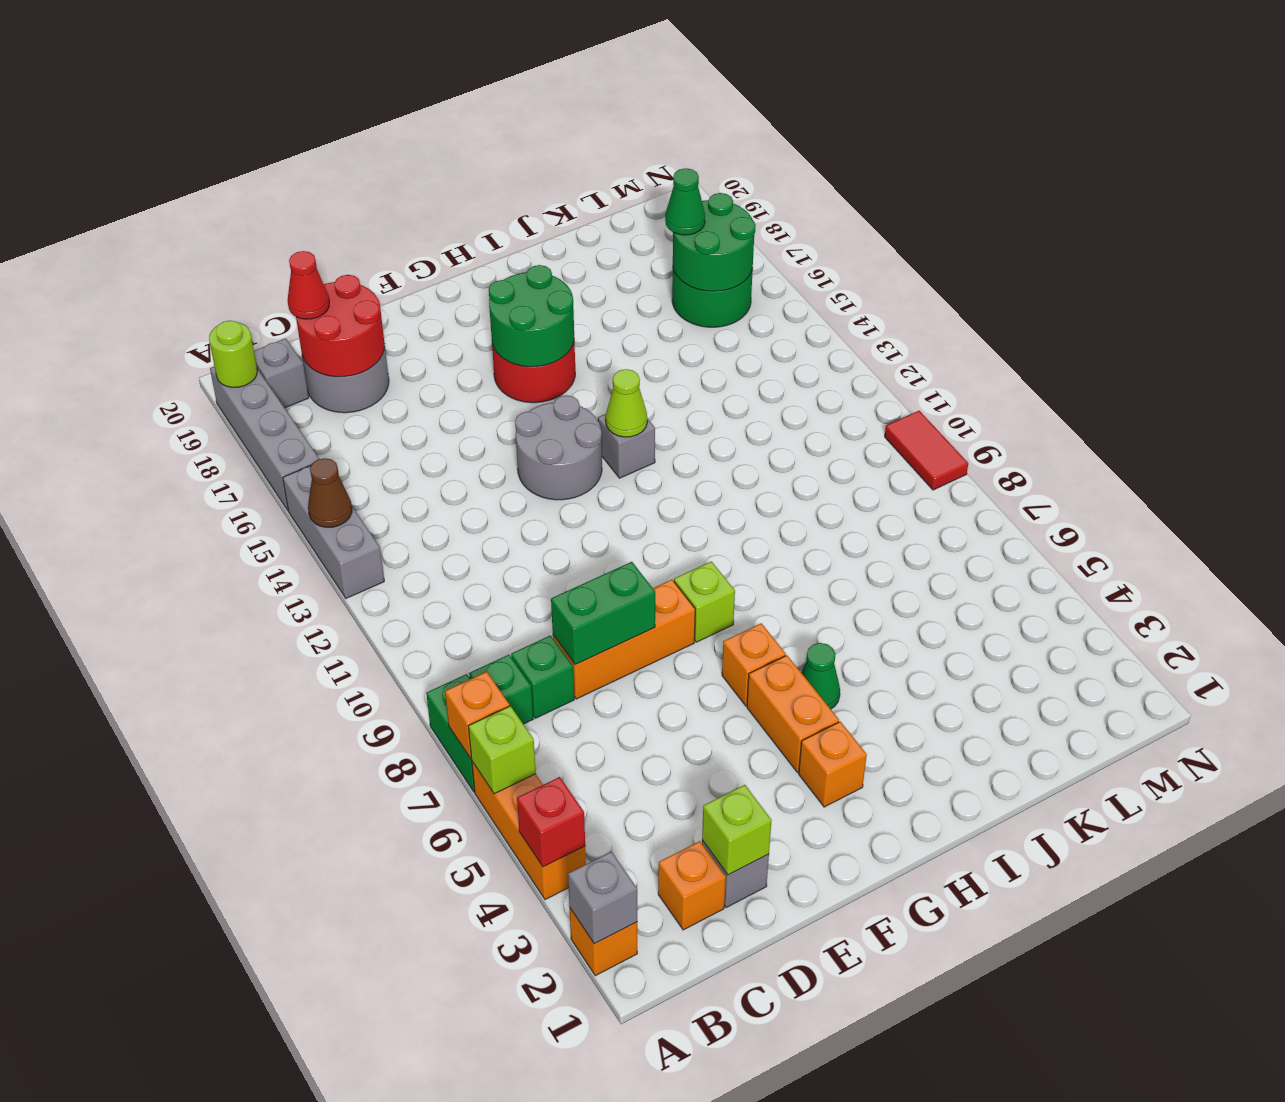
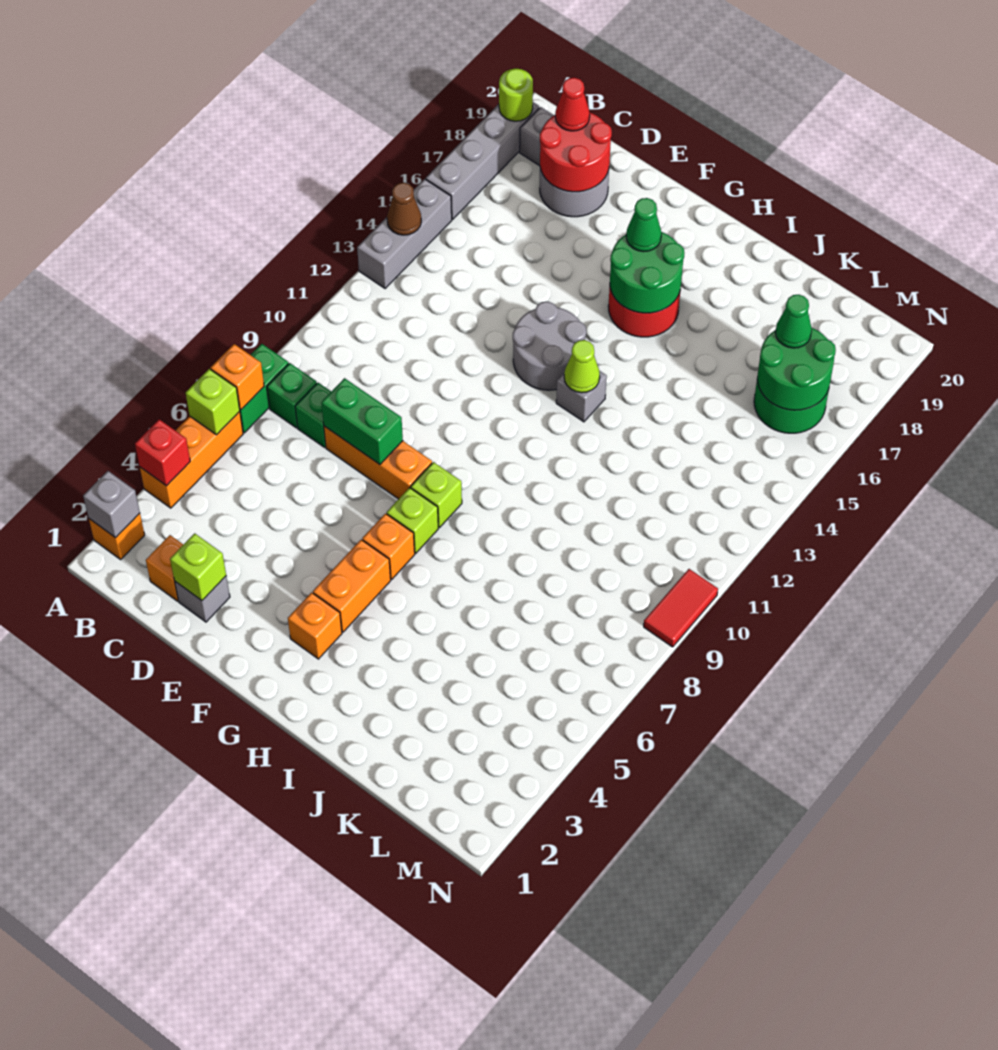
none -> lime 1x1 brick [387,487,438,553]
green 1x1 cone [801,643,840,709] -> green 1x1 cone moved to [626,198,662,252]

